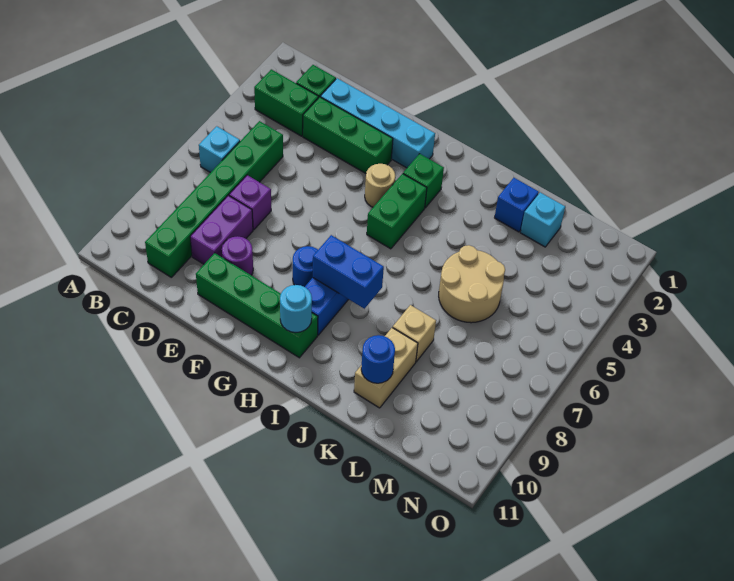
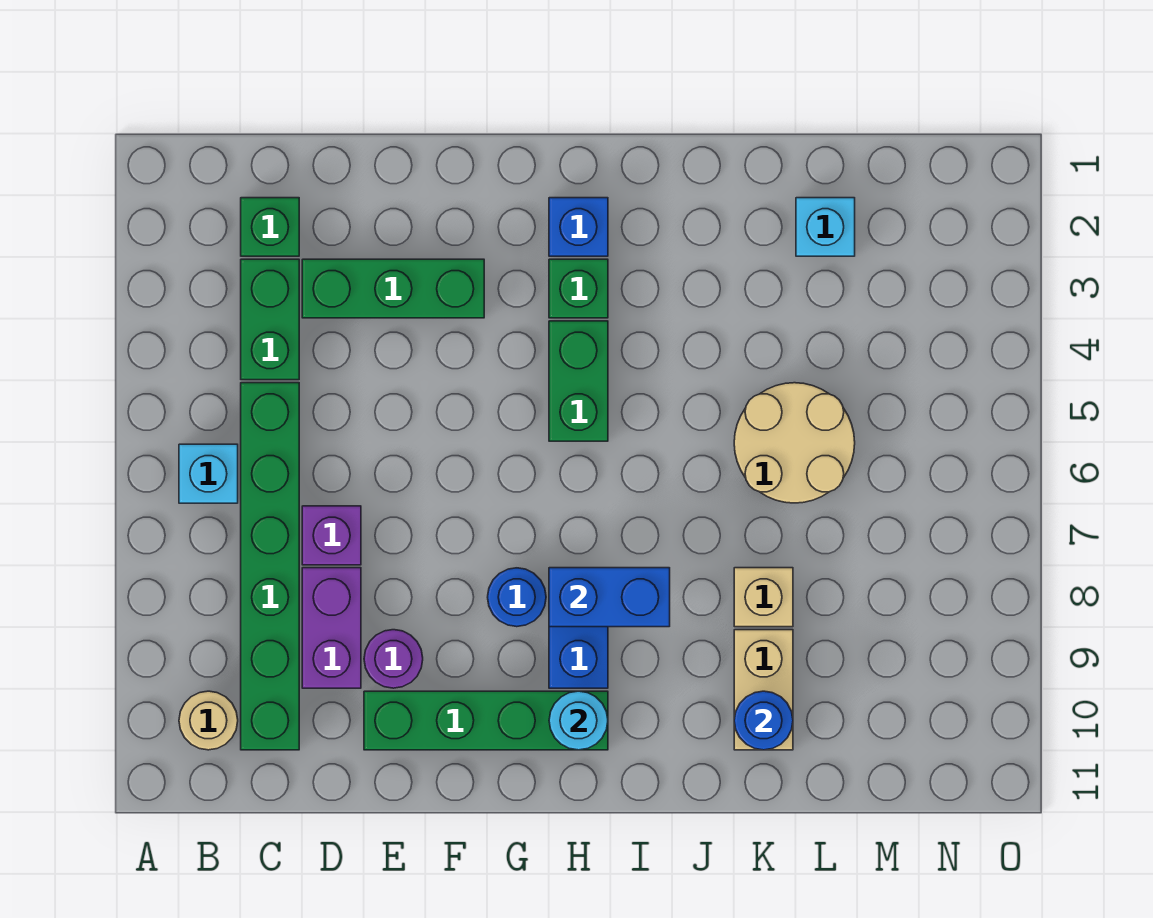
green 1x2 brick [254,69,319,136] -> green 1x2 brick turned to [241,259,299,380]
cyan 1x4 brick [321,78,435,168] -> none
tan 1x1 round brick [365,164,395,207] -> tan 1x1 round brick moved to [179,691,238,750]
blue 1x1 brick [495,178,539,232] -> blue 1x1 brick moved to [549,198,608,256]

